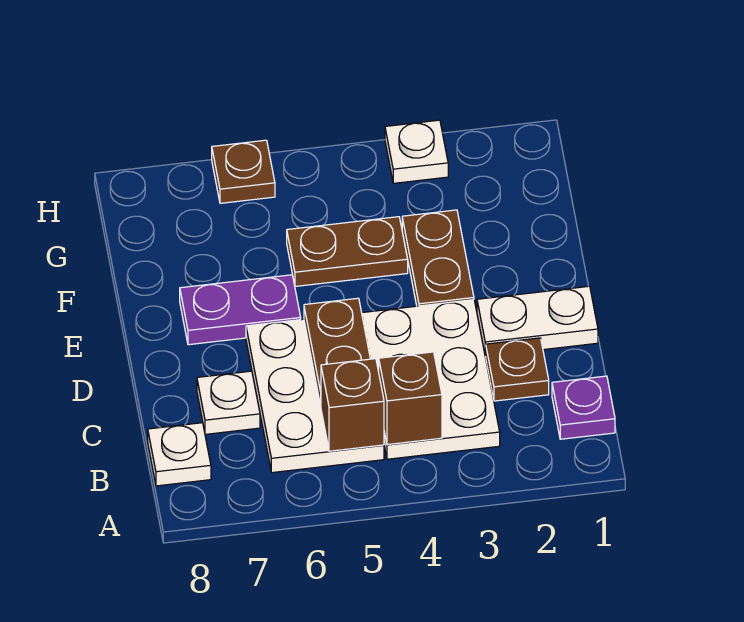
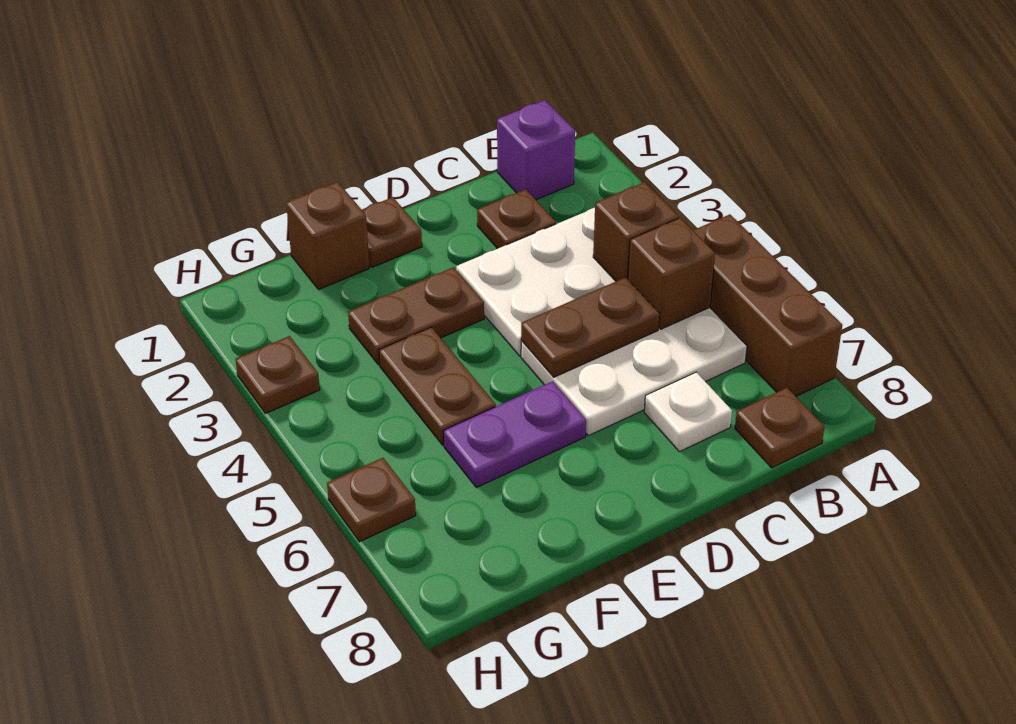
none -> brown 1x3 brick [693,214,842,396]
purple 1x1 plate [552,376,615,439] -> purple 1x1 brick [497,100,575,200]
white 1x1 plate [148,423,211,486] -> brown 1x1 plate [735,388,824,468]
white 1x2 plate [477,286,598,356] -> none
none -> brown 1x1 plate [362,197,422,267]
purple 1x2 plate [180,275,301,345] -> purple 1x2 plate turned to [444,381,586,488]
none -> brown 1x1 brick [286,182,369,290]
white 1x1 plate [385,120,448,183] -> brown 1x1 plate [236,336,320,414]

